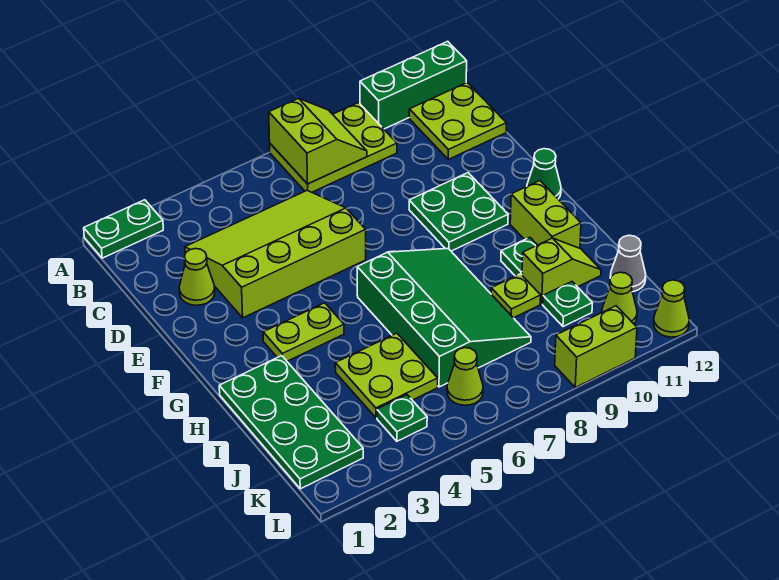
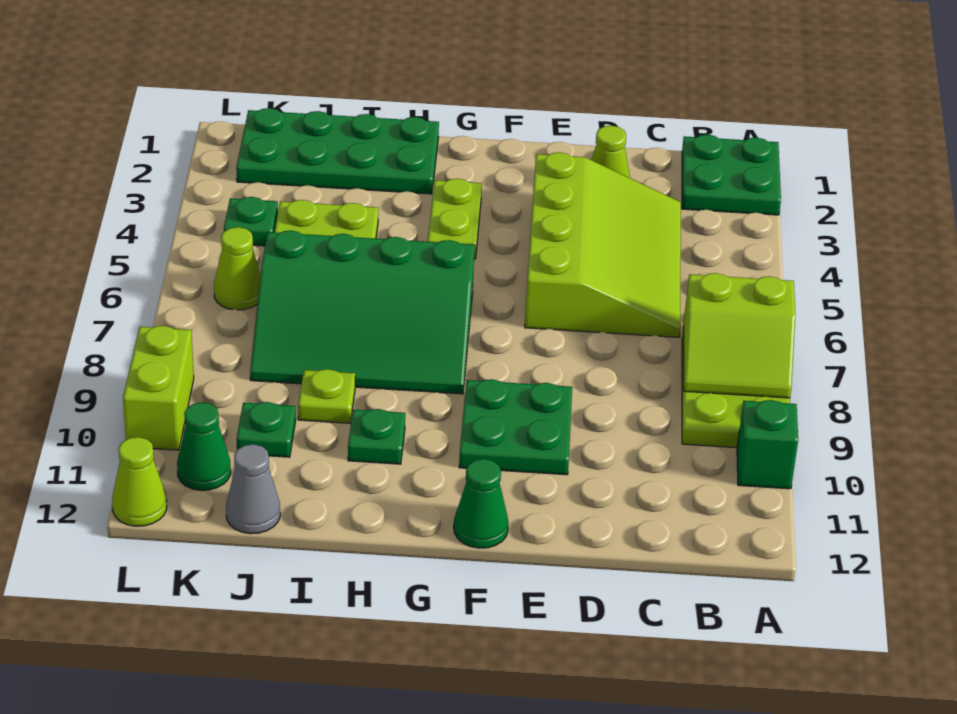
green 1x2 plate [84,200,163,258] -> green 2x2 plate [682,135,781,215]
green 1x3 brick [360,41,467,129] -> green 1x1 brick [737,400,798,489]
lime 2x2 plate [409,83,506,159] -> none
lime 1x2 brick [510,181,581,248] -> none
lime 1x2 slope [522,238,601,304] -> none
lime 1x1 cone [602,272,637,324] -> green 1x1 cone [177,402,231,490]

